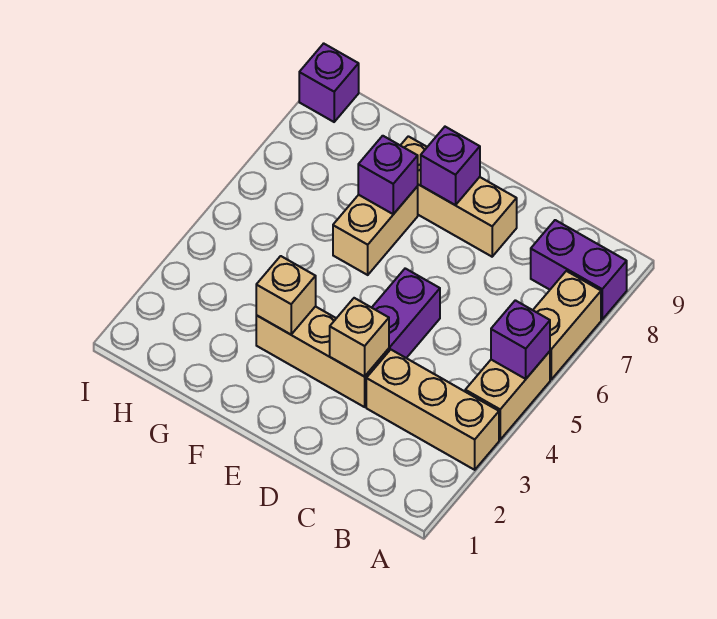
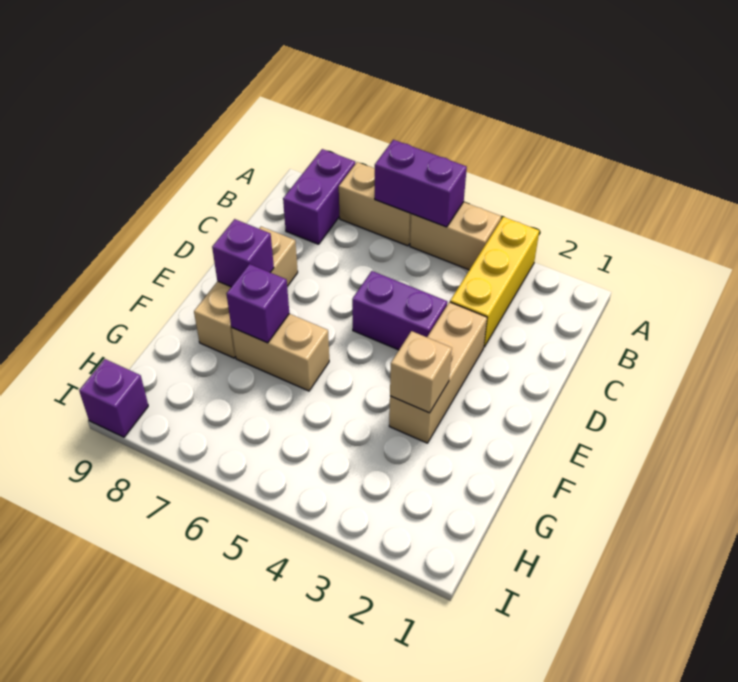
tan 1x3 brick [366,350,499,470] -> yellow 1x3 brick [450,217,539,347]
purple 1x1 brick [491,300,550,379] -> purple 1x2 brick [375,140,467,227]
tan 1x1 brick [330,298,389,377] -> none

